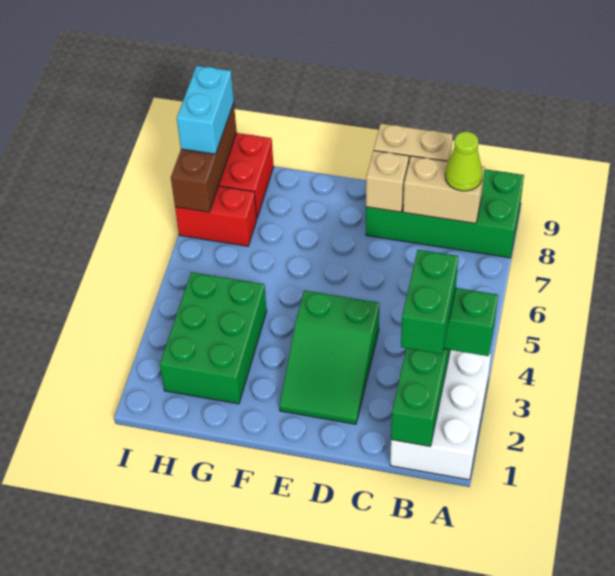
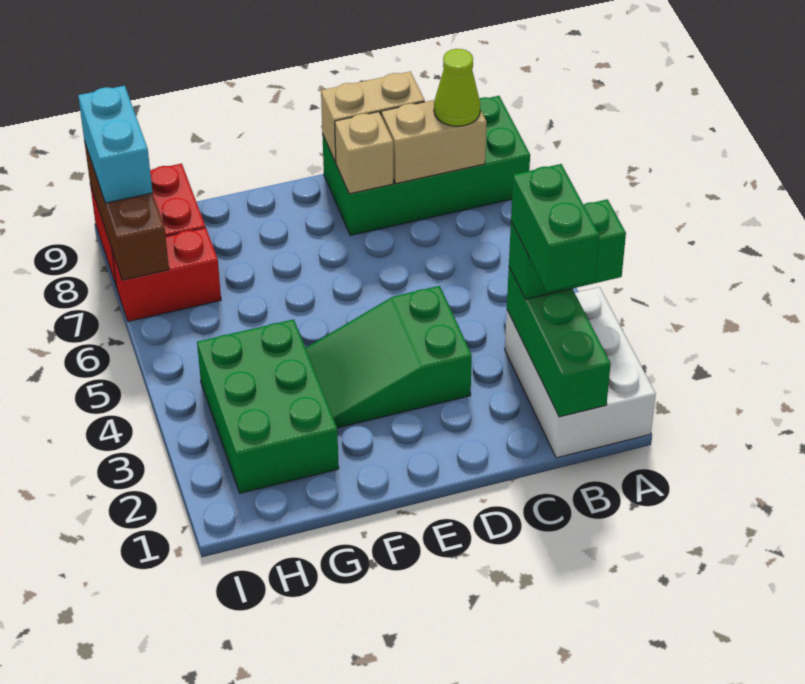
green 2x3 slope [279,290,379,424] -> green 2x3 slope turned to [306,286,472,428]

